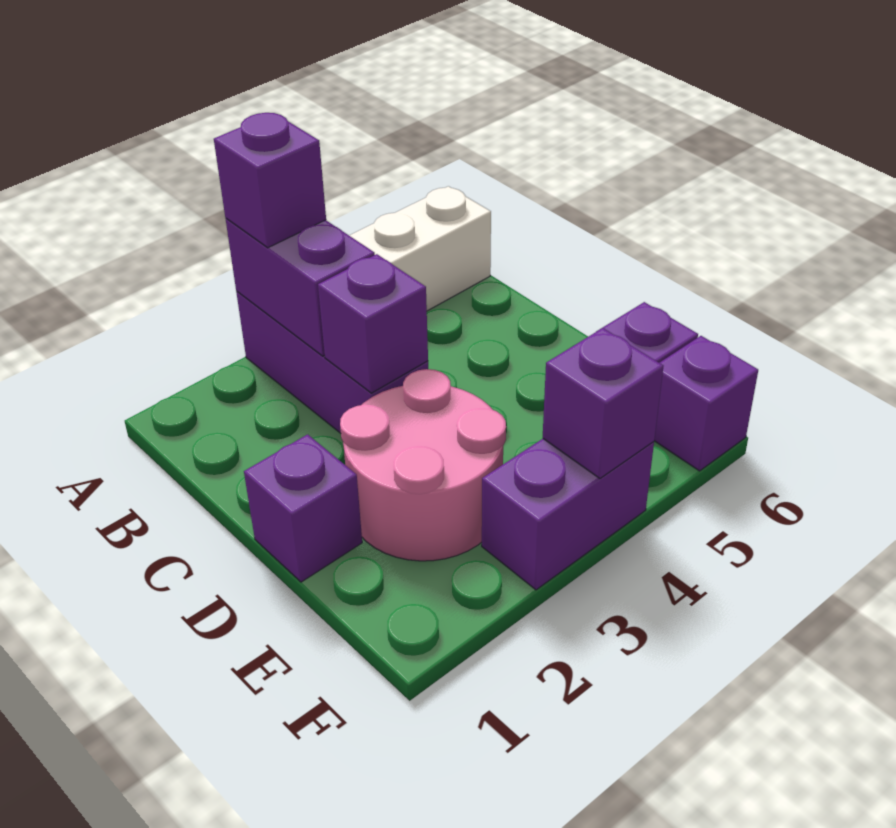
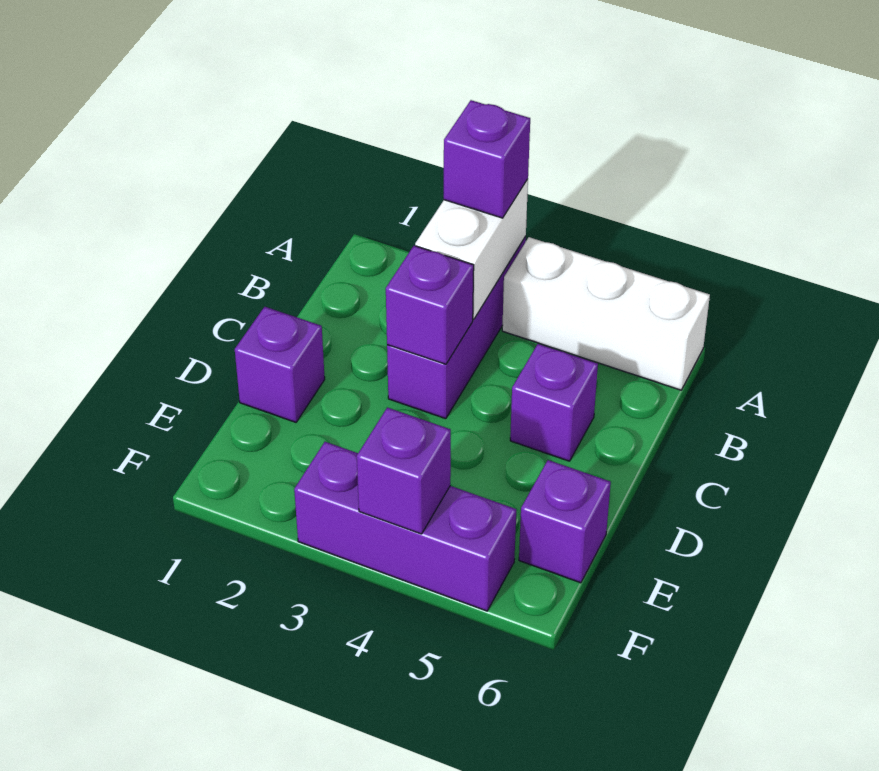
purple 1x2 brick [226,219,375,356] -> white 1x2 brick [415,179,528,319]
pink 2x2 round brick [340,369,506,561] -> none
purple 1x2 brick [482,439,654,590] -> purple 1x3 brick [294,442,516,611]
purple 1x1 brick [654,336,758,471] -> purple 1x1 brick moved to [510,344,598,461]

